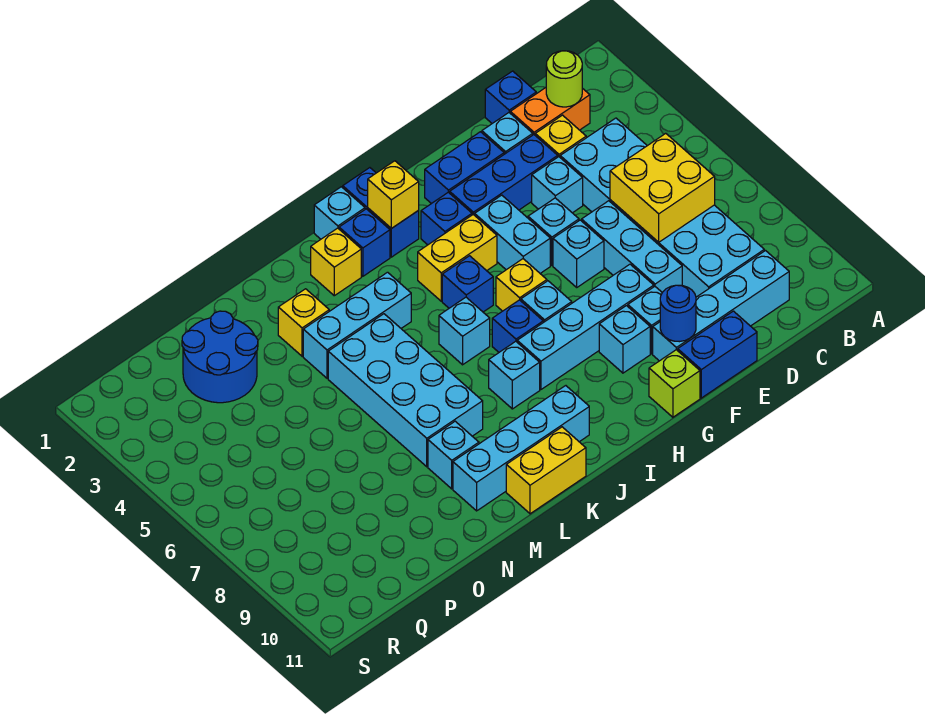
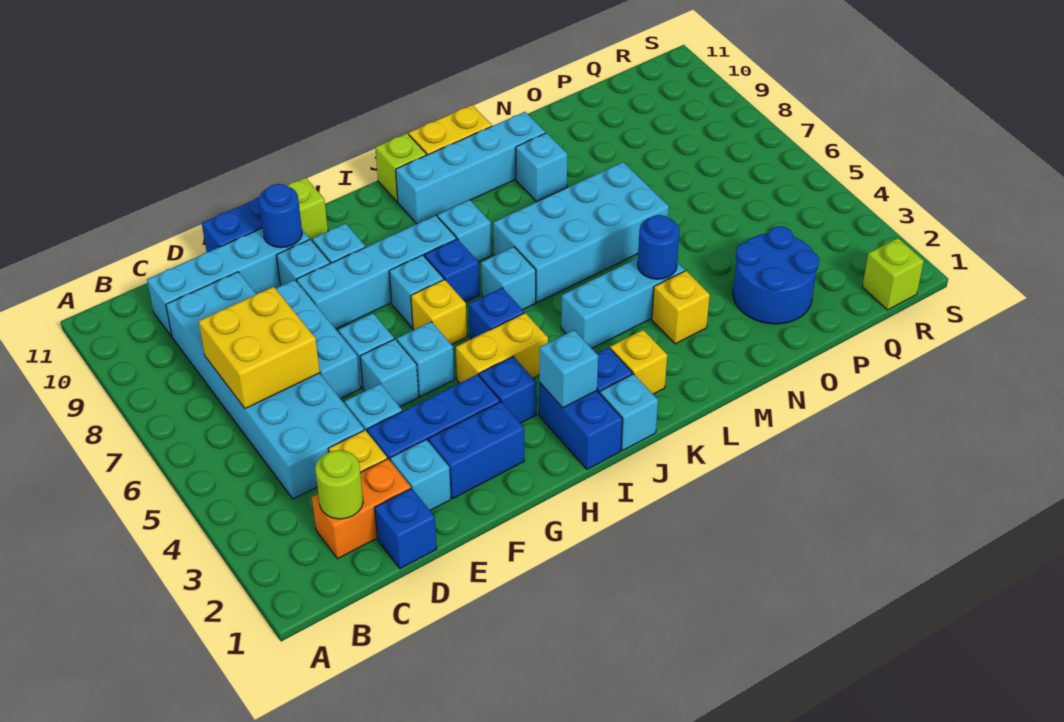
cyan 1x2 brick [475,195,550,273] -> cyan 1x1 brick [397,322,454,397]
yellow 1x1 brick [368,161,419,228] -> cyan 1x1 brick [539,330,598,408]
none -> lime 1x1 brick [375,133,427,202]
cyan 2x4 brick [328,314,483,467] -> cyan 2x4 brick turned to [493,162,669,302]
none -> blue 1x1 round brick [638,215,680,279]
none -> lime 1x1 brick [862,238,924,310]

